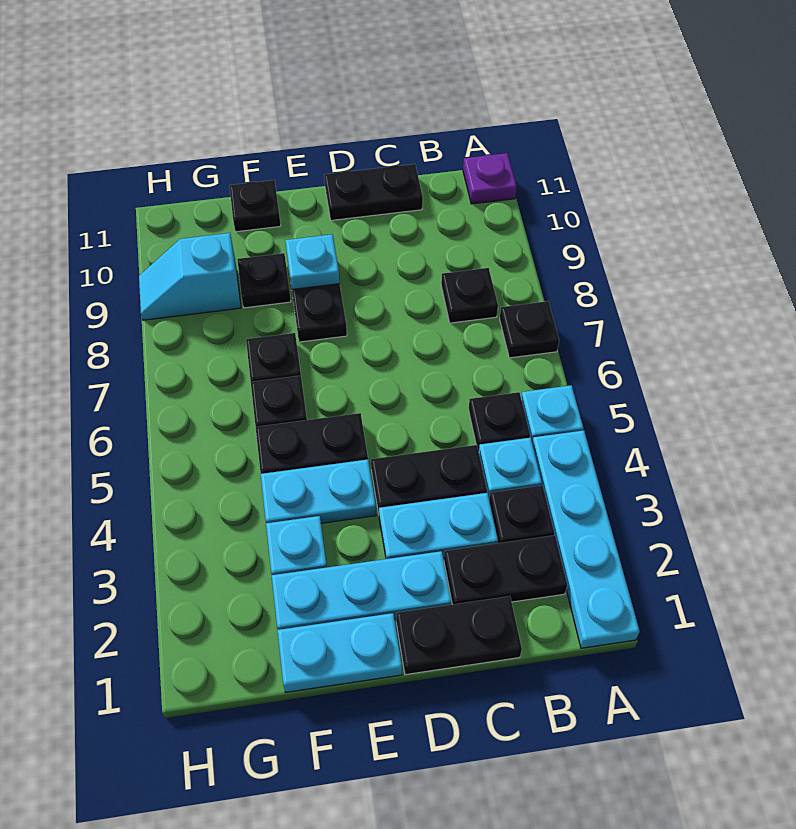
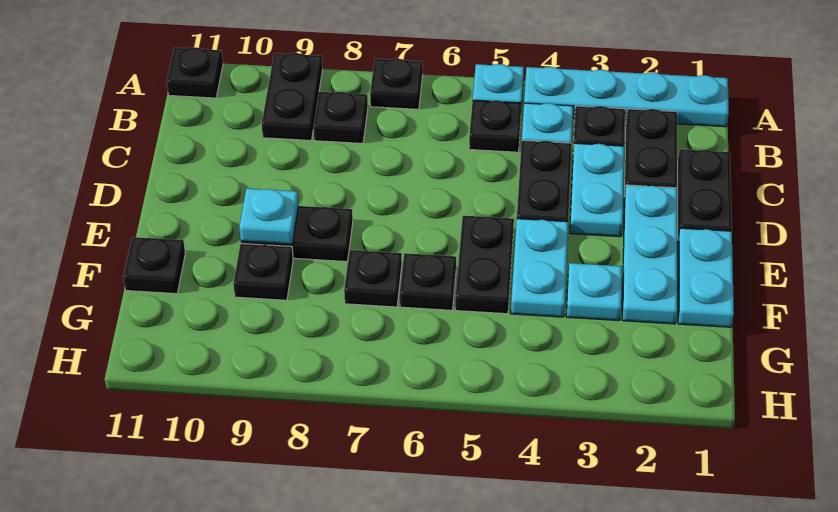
purple 1x1 plate [463,153,517,204] -> black 1x1 plate [167,47,223,98]
black 1x2 plate [324,164,423,220] -> black 1x2 plate moved to [262,53,323,141]
cyan 1x2 slope [139,233,241,320] -> none

